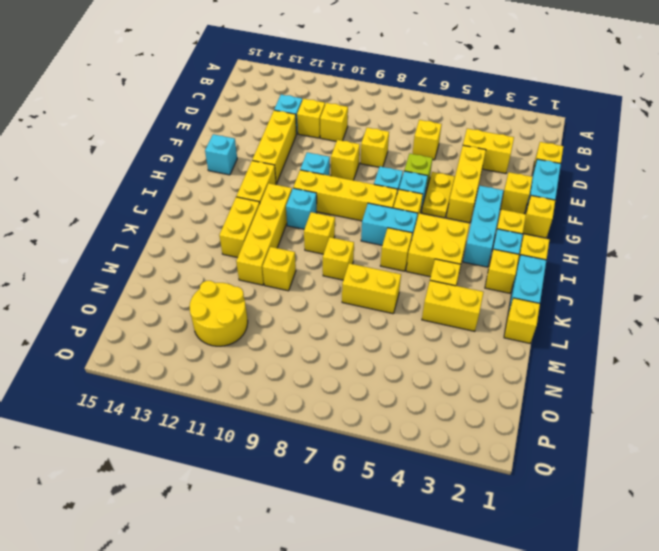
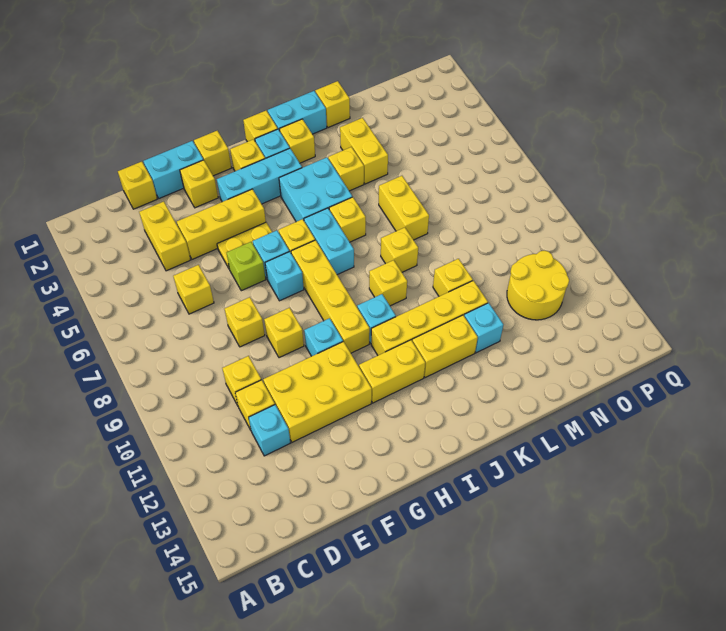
yellow 1x3 brick [252,110,296,184] -> yellow 2x3 brick [263,342,372,442]
cyan 1x1 brick [205,134,237,175] -> cyan 1x1 brick moved to [464,303,503,353]
yellow 2x2 brick [406,213,469,277] -> cyan 2x2 brick [279,157,352,222]

